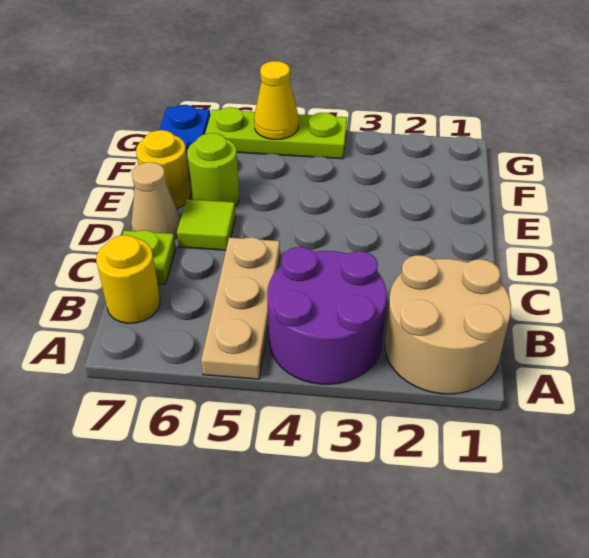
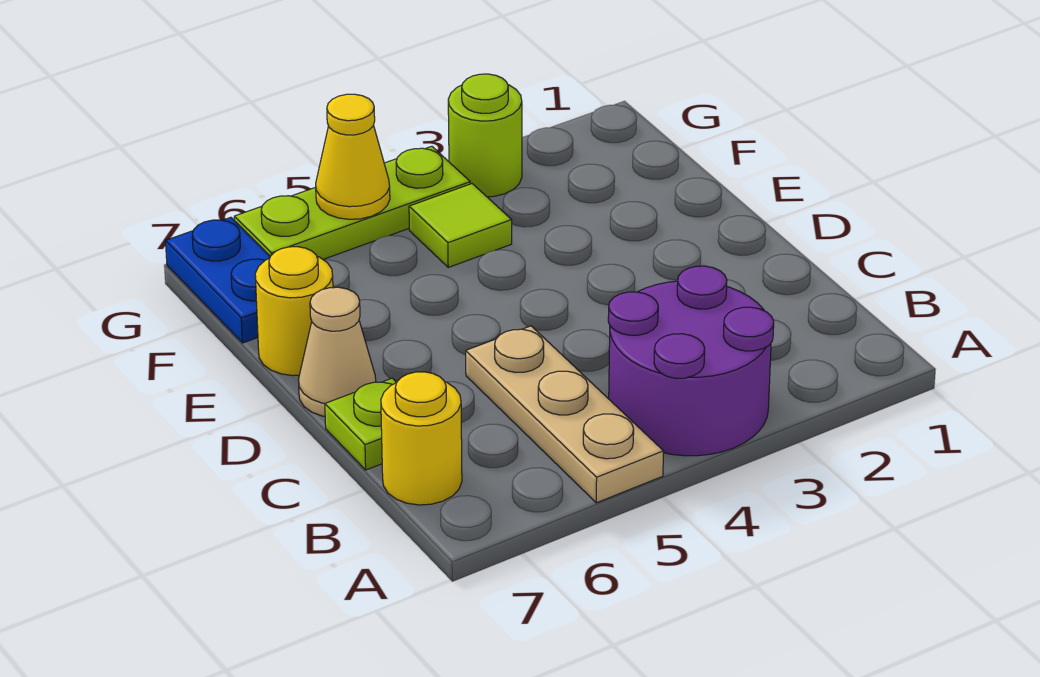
tan 2x2 round brick [385,255,511,394] -> none
lime 1x1 tile [177,199,235,250] -> lime 1x1 tile moved to [409,184,512,267]
lime 1x1 round brick [187,133,239,206] -> lime 1x1 round brick moved to [448,74,522,197]

